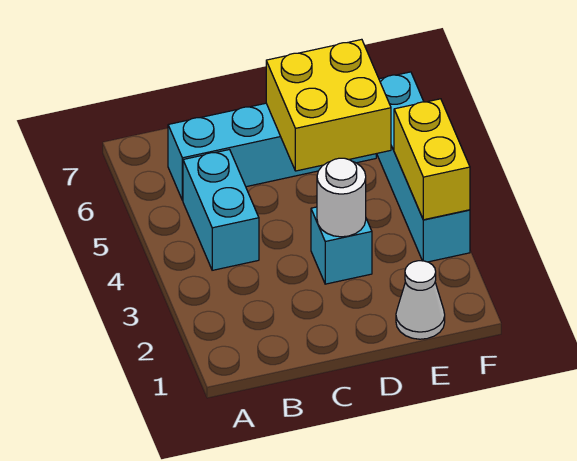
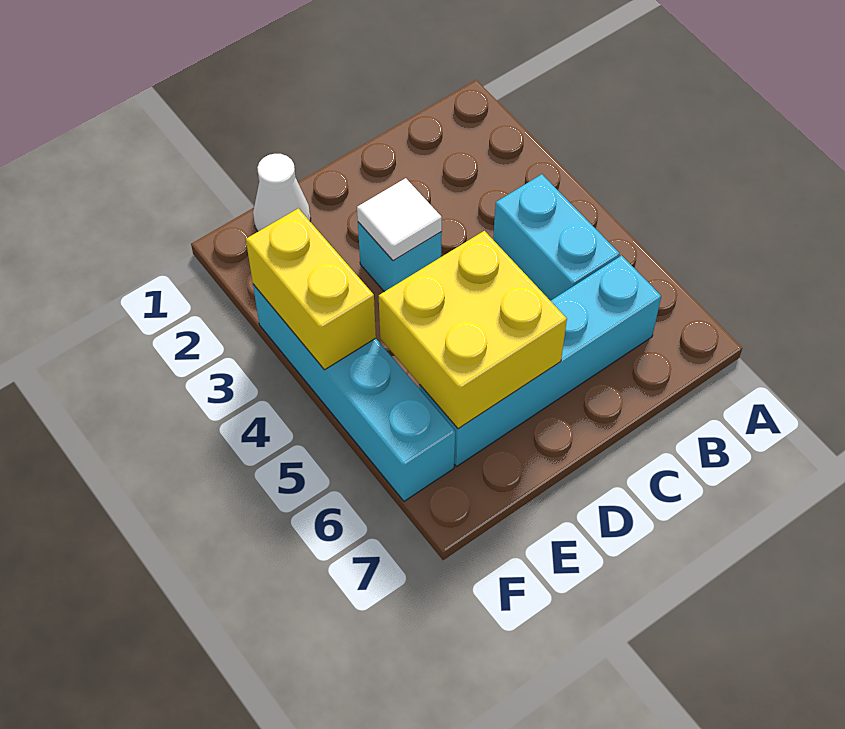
white 1x1 round brick [317,158,366,237] -> white 1x1 tile [357,178,442,261]

